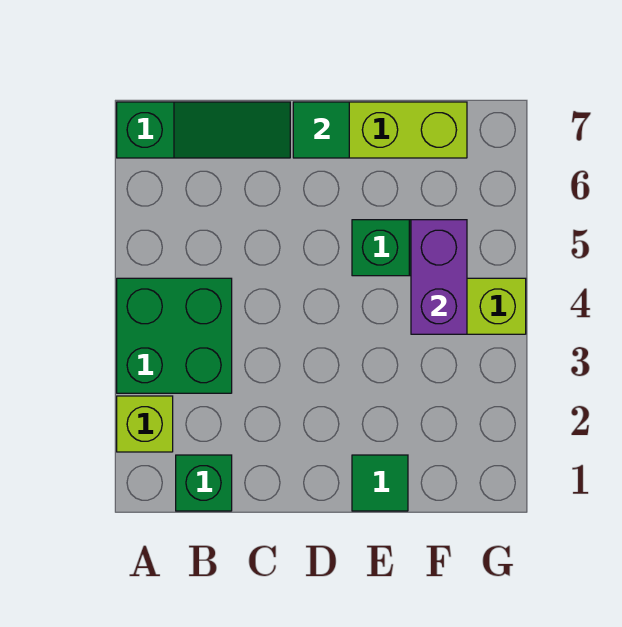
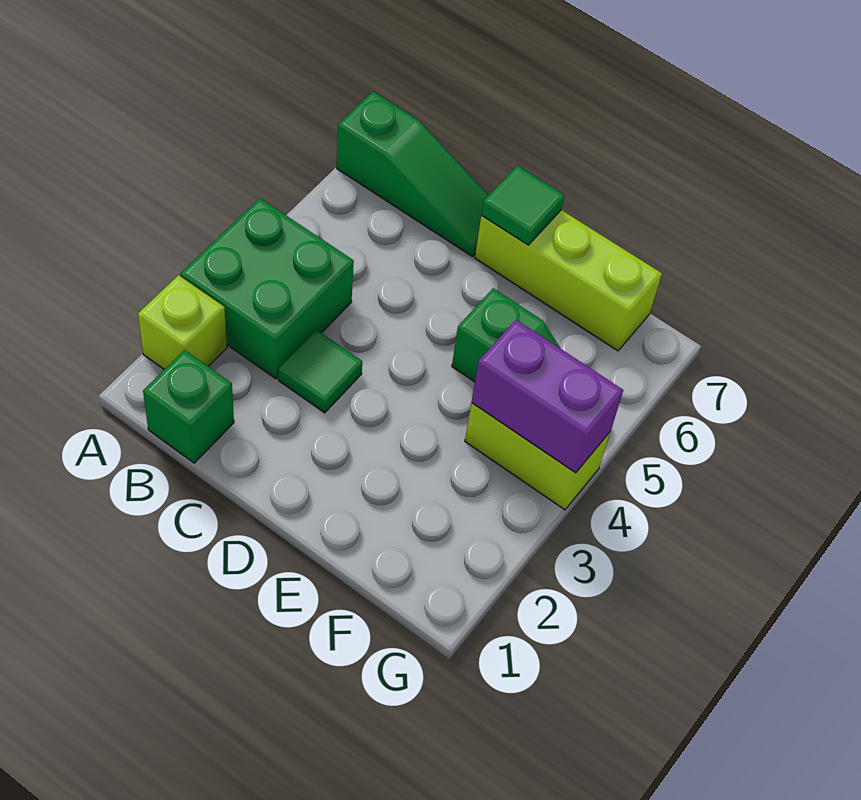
green 1x1 tile [352,455,408,511] -> green 1x1 tile moved to [279,330,362,413]
purple 1x2 brick [411,220,467,334] -> purple 1x2 brick turned to [472,320,623,473]

